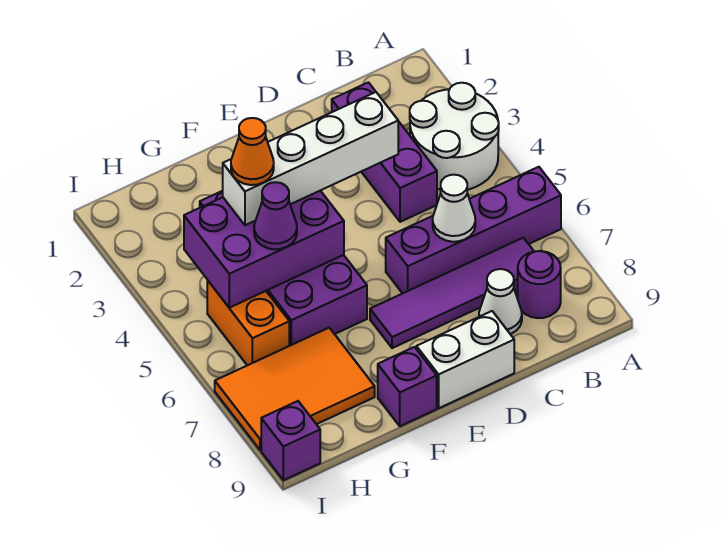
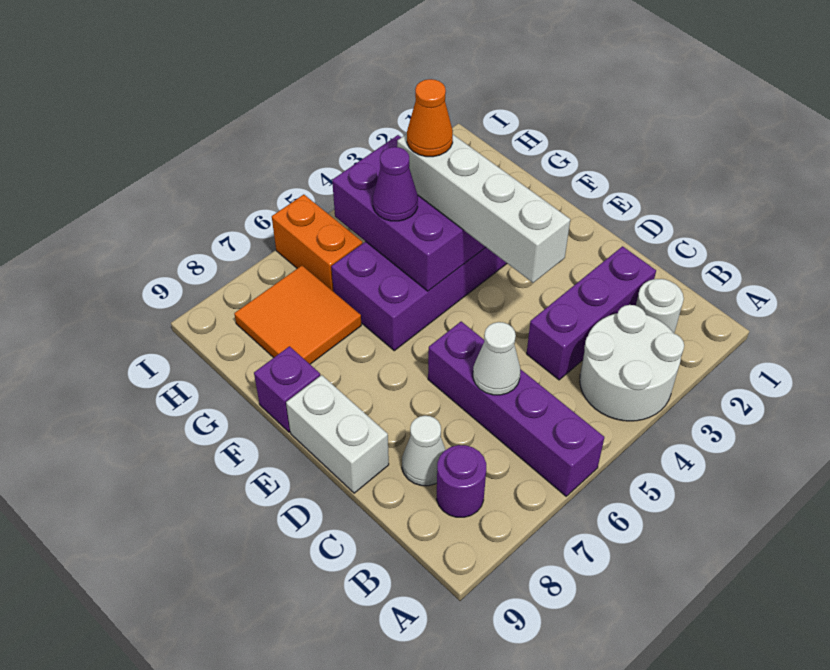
none -> white 1x1 round brick [636,279,684,333]
purple 1x4 tile [370,238,534,348] -> none
orange 2x3 tile [215,328,375,450] -> orange 2x2 tile [234,266,361,364]
orange 1x2 brick [207,280,289,365] -> orange 1x2 brick turned to [272,195,362,292]
purple 1x1 brick [261,401,320,480] -> none

